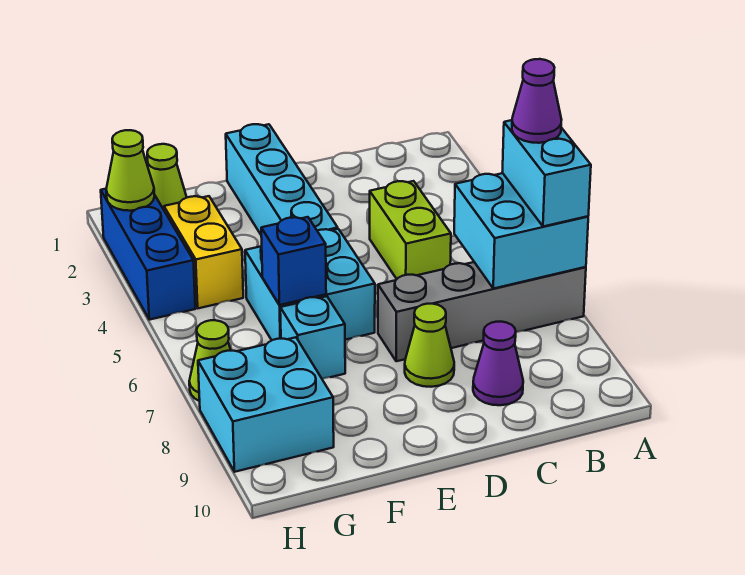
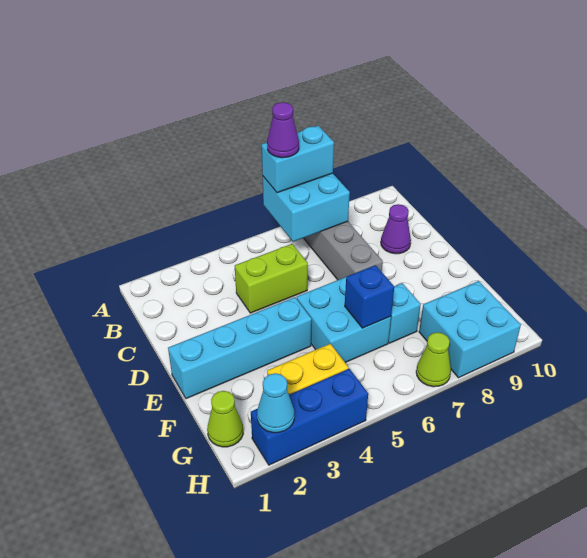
lime 1x1 cone [405,304,454,387] -> none
lime 1x1 cone [106,130,155,211] -> cyan 1x1 cone [257,373,294,433]

